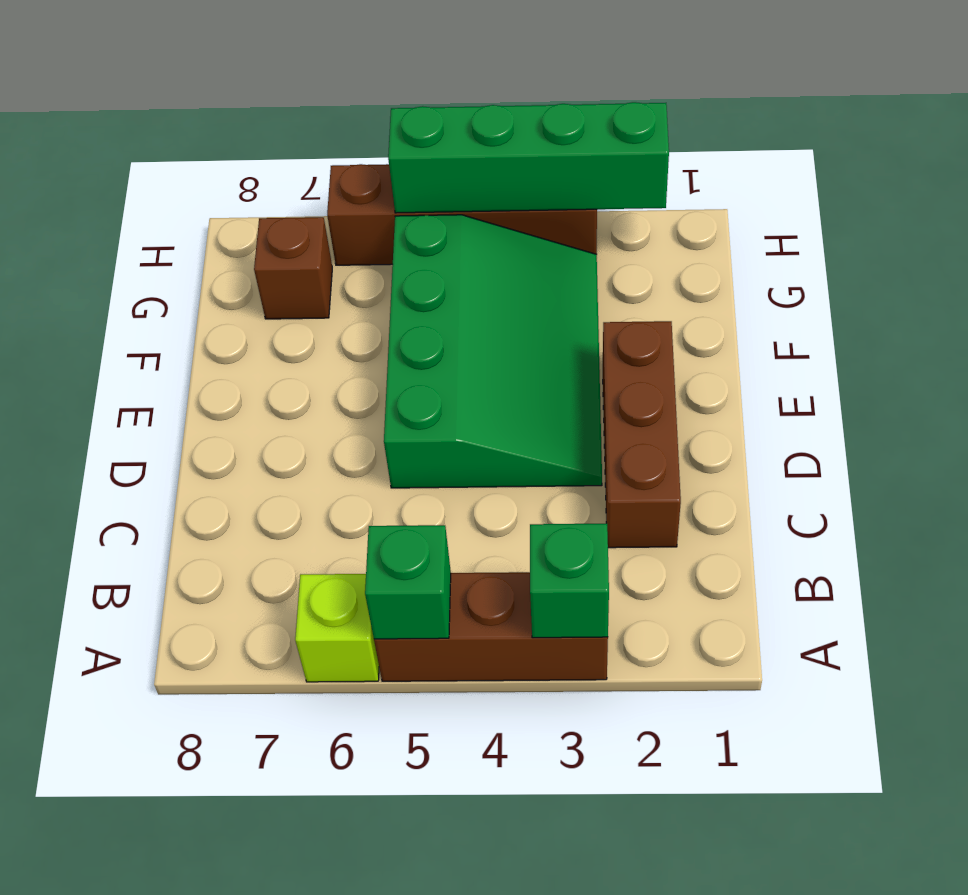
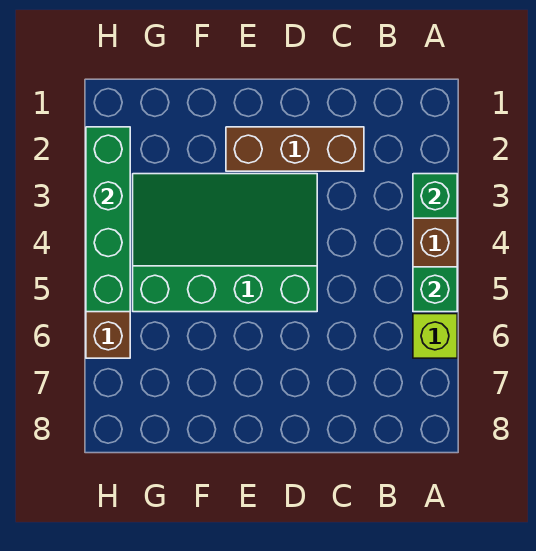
brown 1x1 brick [254,217,332,319] -> none

